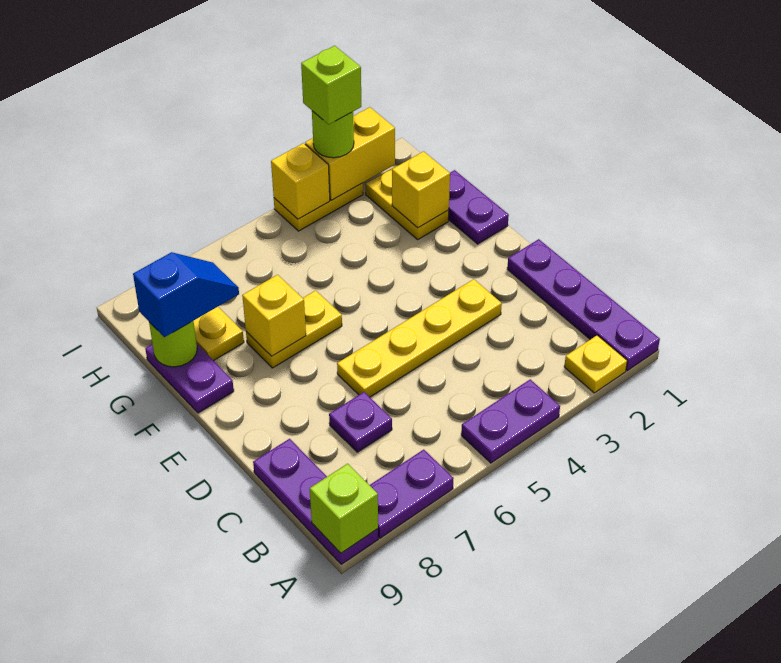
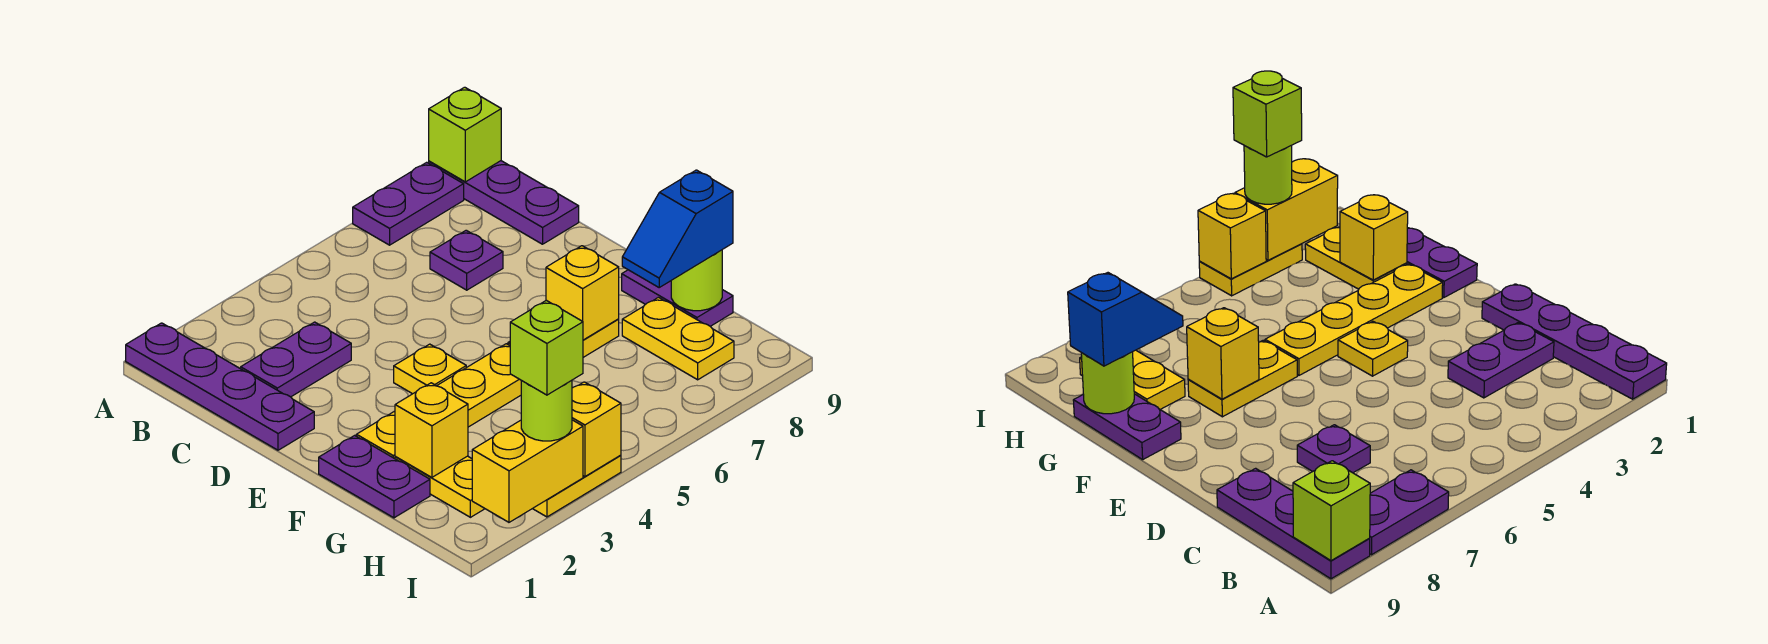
yellow 1x1 plate [564,335,627,393] -> yellow 1x1 plate moved to [394,344,466,394]
purple 1x2 plate [461,379,560,463] -> purple 1x2 plate moved to [241,322,351,397]
yellow 1x4 plate [337,279,502,397] -> yellow 1x4 plate moved to [356,344,521,459]

